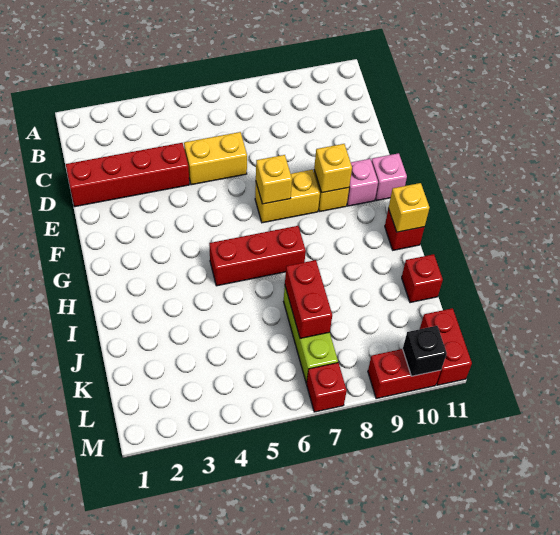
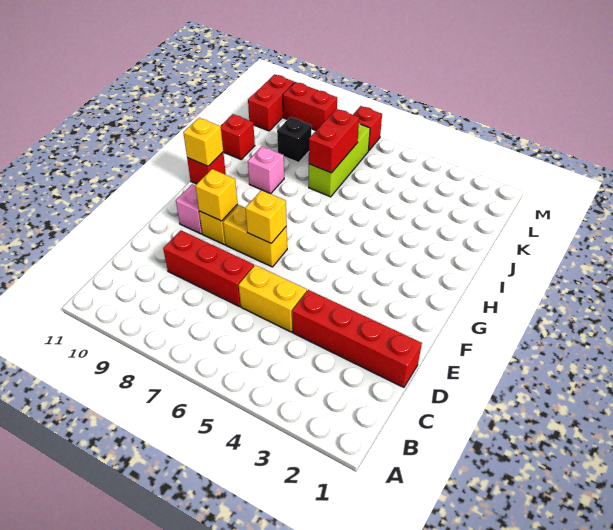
pink 1x1 brick [371,153,407,201] -> pink 1x1 brick moved to [248,146,284,194]
red 1x3 brick [209,226,306,286] -> red 1x3 brick moved to [163,230,254,307]
black 1x1 brick [403,326,447,376] -> black 1x1 brick moved to [277,117,312,163]

